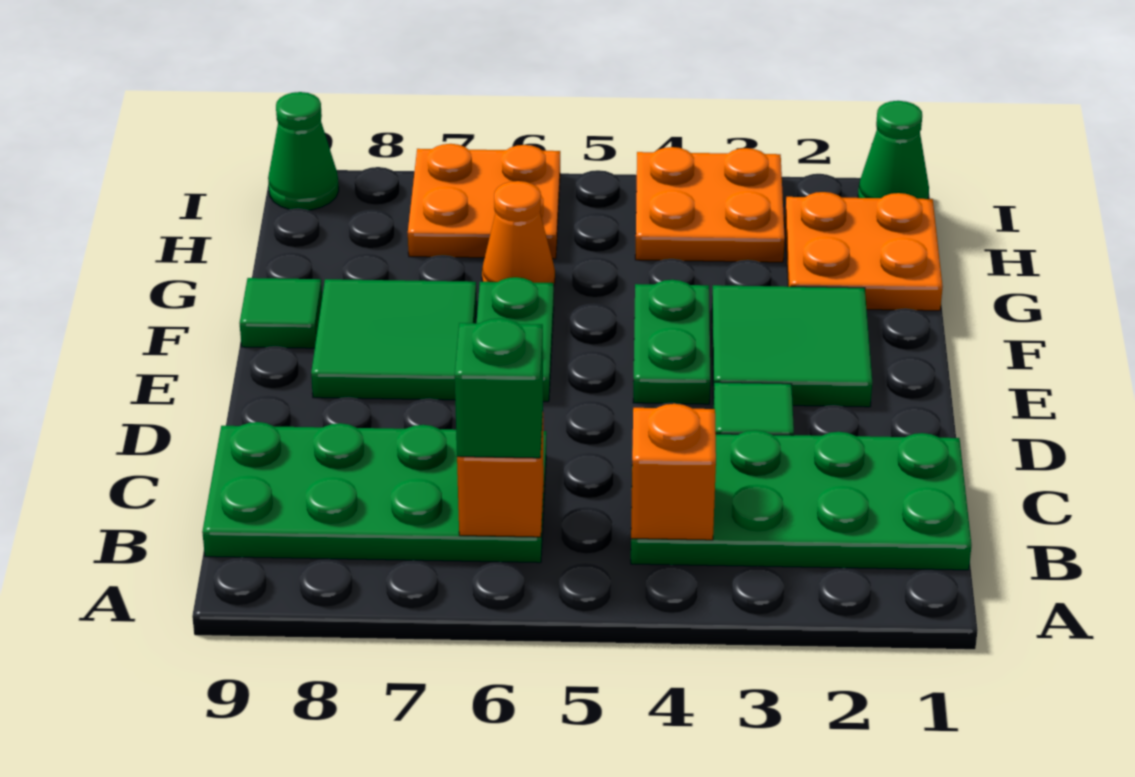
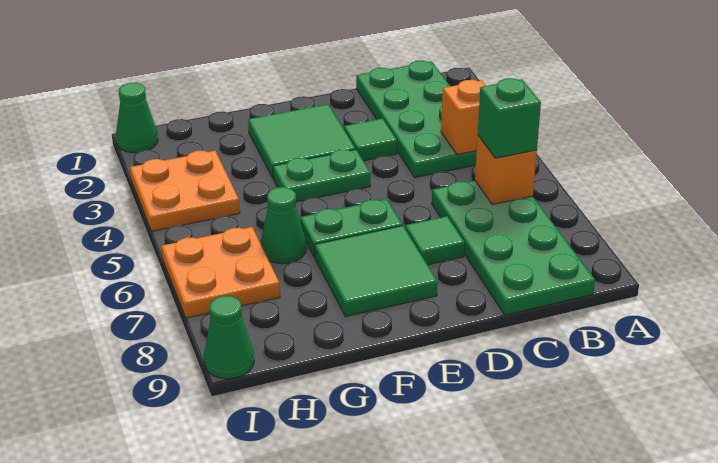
green 1x1 tile [240,278,322,348] -> green 1x1 tile moved to [405,216,465,265]
orange 2x2 plate [785,192,943,311] -> none
orange 1x1 cone [482,181,555,284] -> green 1x1 cone [260,187,306,264]

